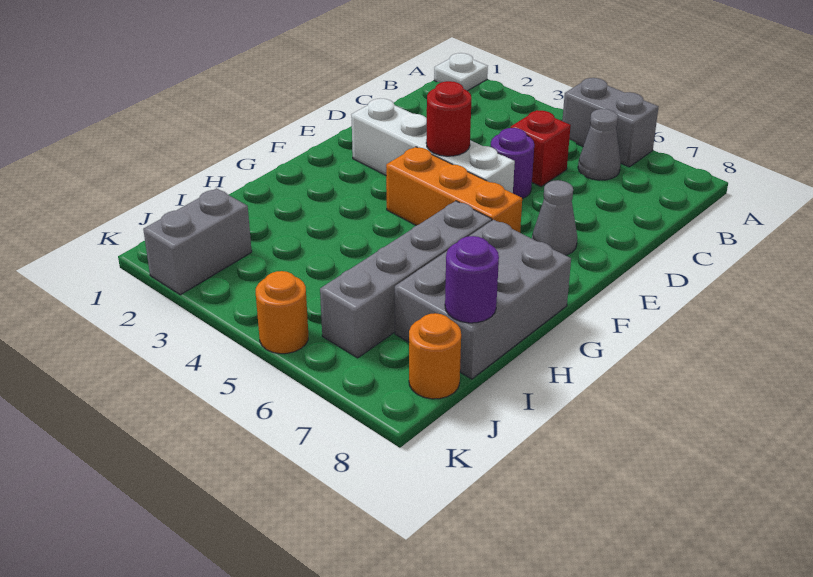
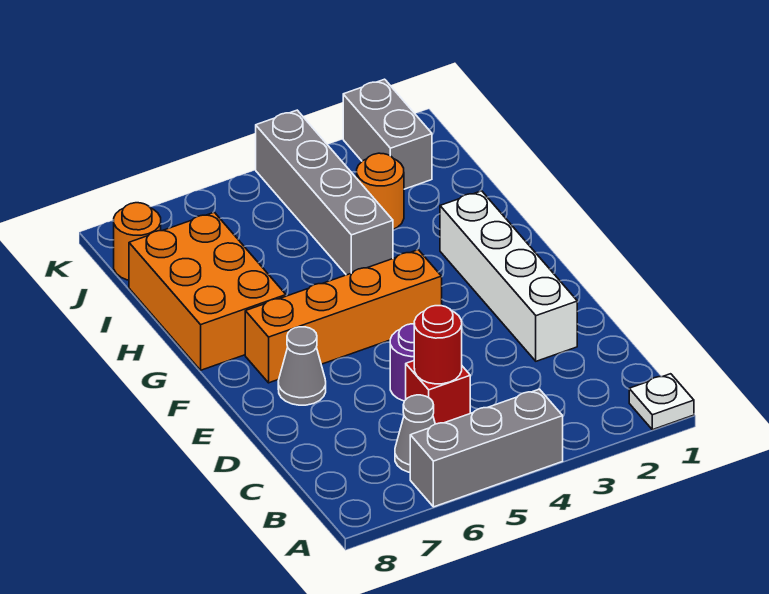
grey 1x2 brick [562,78,658,167] -> grey 1x3 brick [410,389,563,507]
white 1x4 brick [351,99,515,193] -> white 1x4 brick turned to [440,191,577,361]
red 1x1 round brick [426,81,471,156] -> red 1x1 round brick moved to [414,306,462,384]
orange 1x3 brick [386,147,522,233] -> orange 1x4 brick [245,250,442,383]
grey 1x4 brick [320,201,492,358] -> grey 1x4 brick moved to [256,110,393,275]
grey 2x3 brick [395,220,571,379] -> orange 2x3 brick [129,212,286,370]
purple 1x1 round brick [445,236,499,323] -> none
orange 1x1 round brick [256,271,308,354] -> orange 1x1 round brick moved to [357,153,404,229]

